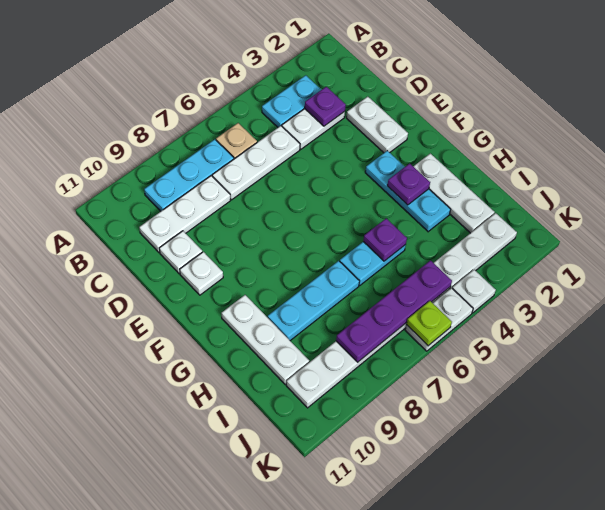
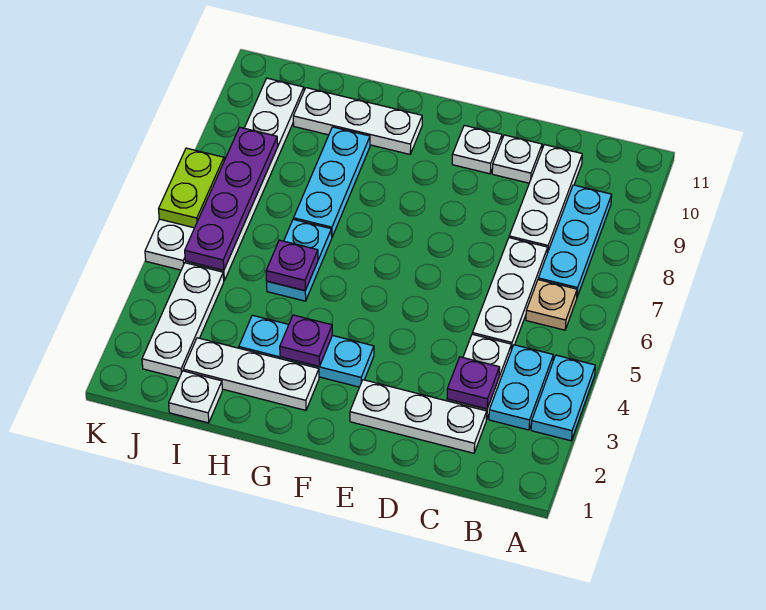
none -> cyan 1x2 plate [531,355,595,441]
white 1x2 plate [346,97,408,153] -> white 1x3 plate [350,380,487,453]
white 1x1 plate [452,270,496,313] -> white 1x1 plate moved to [169,371,222,423]
lime 1x1 plate [406,301,452,346] -> lime 1x2 plate [159,148,224,228]

